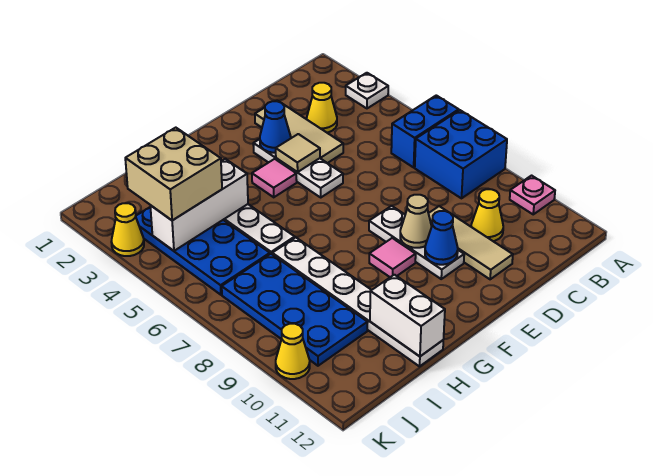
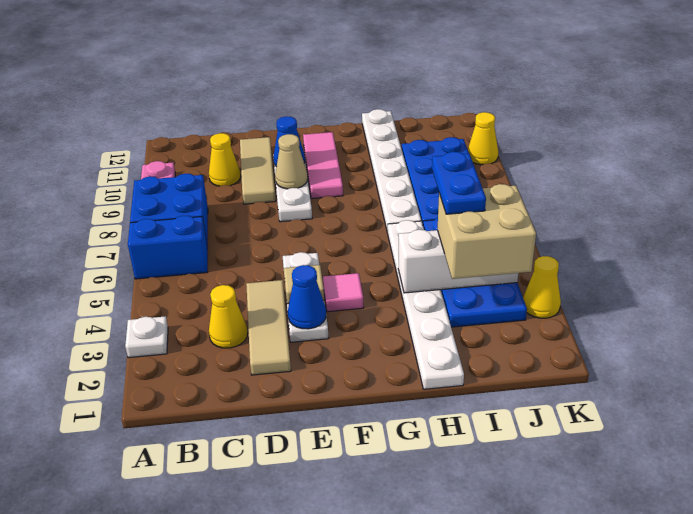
pink 1x1 tile [369,238,416,277] -> pink 1x3 tile [303,132,343,199]
white 1x2 brick [370,275,445,356] -> none
none -> blue 1x2 plate [432,152,486,214]

